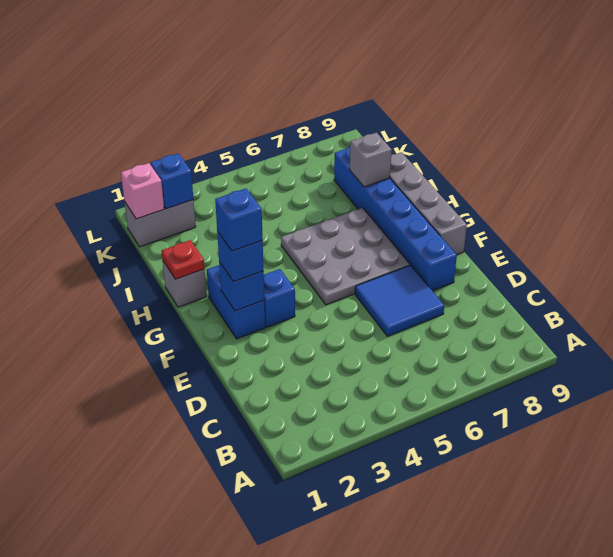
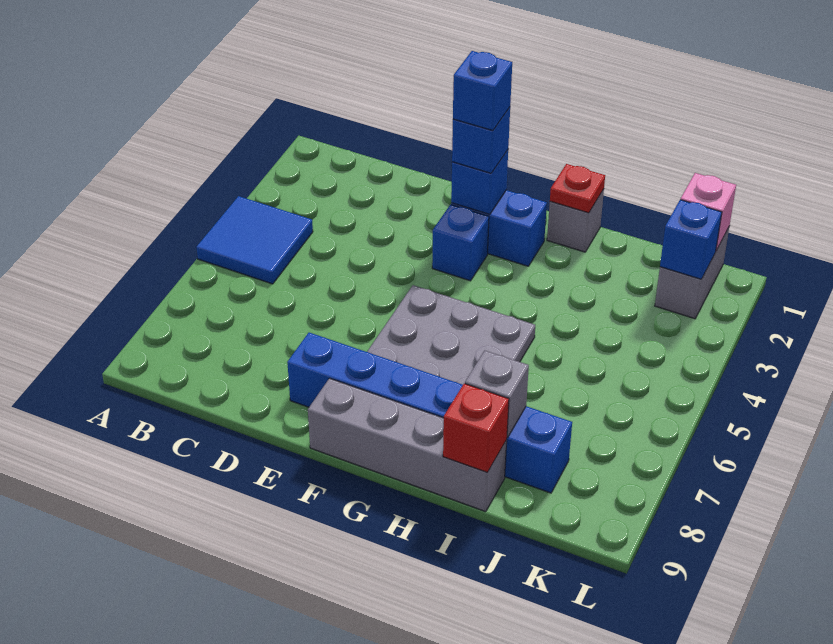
blue 2x2 tile [355,265,444,336] -> blue 2x2 tile moved to [196,196,313,284]
none -> red 1x1 brick [443,384,509,472]

